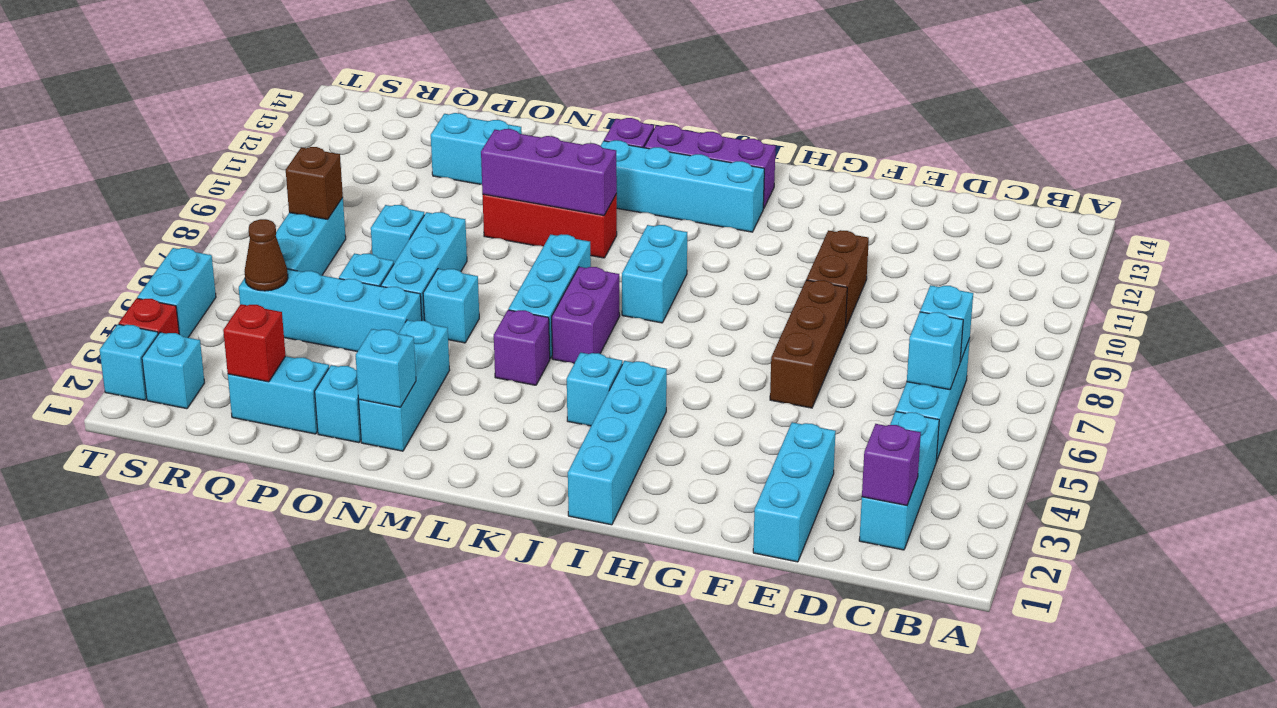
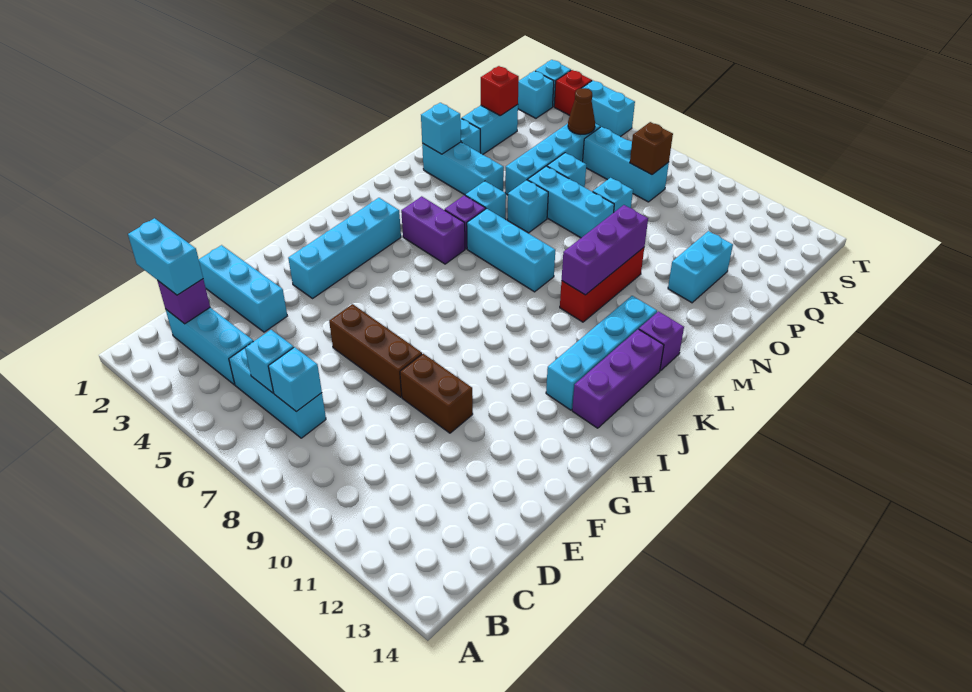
cyan 1x4 brick [568,361,667,525] -> cyan 1x4 brick turned to [288,198,401,298]
cyan 1x1 brick [567,353,622,426] -> cyan 1x1 brick moved to [465,181,506,220]
cyan 1x2 brick [622,225,687,323] -> cyan 1x2 brick moved to [128,218,203,295]
purple 1x2 brick [552,267,620,363] -> purple 1x2 brick moved to [401,196,465,264]

